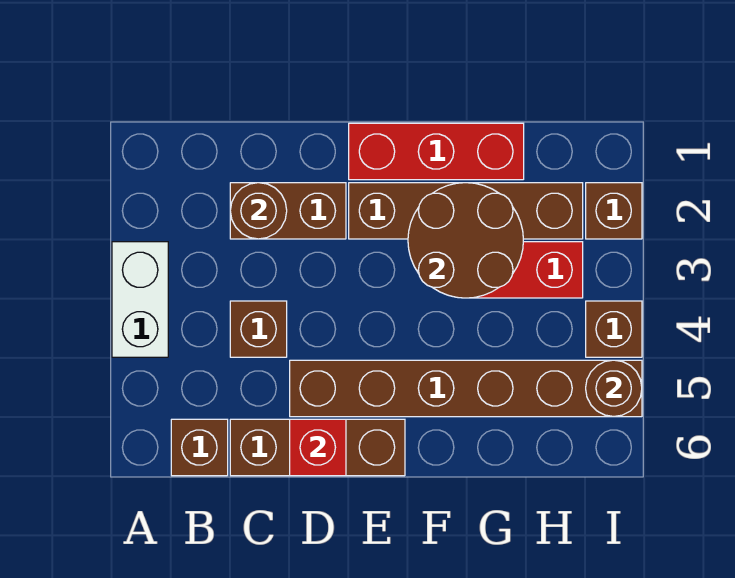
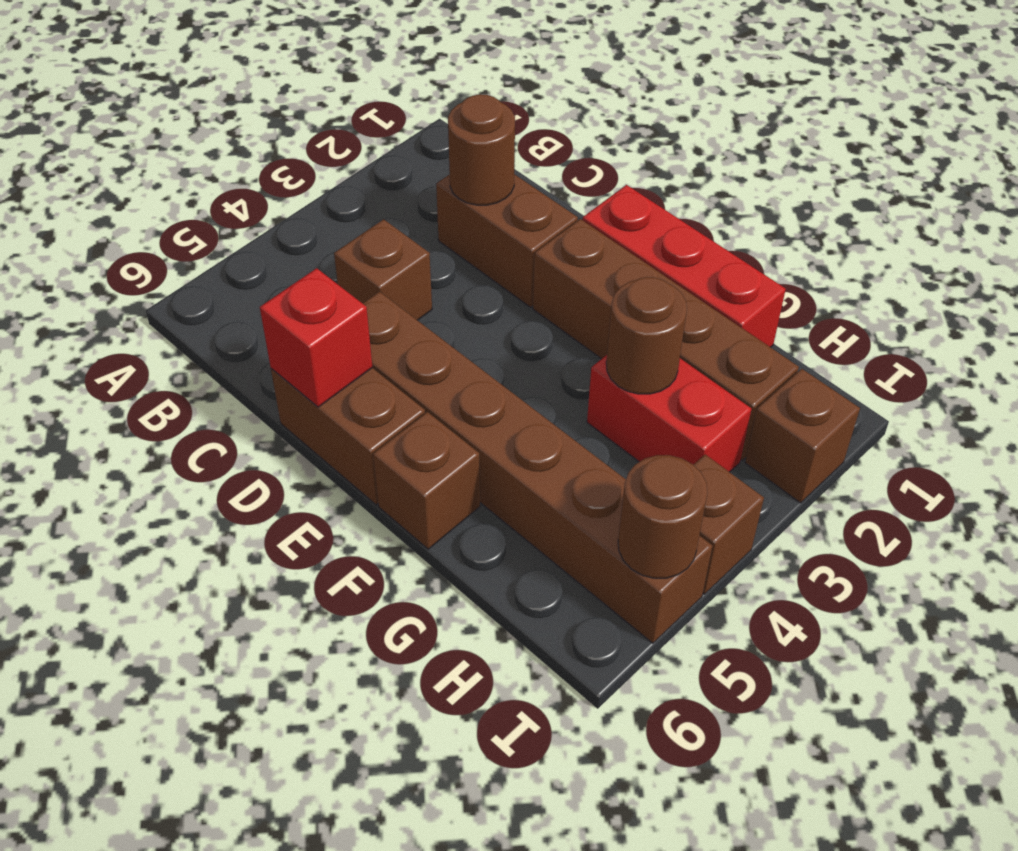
white 1x2 brick [112,242,168,357] -> none
brown 1x1 brick [171,419,228,476] -> brown 1x1 brick moved to [373,412,480,549]
brown 1x3 brick [230,419,405,476] -> brown 1x2 brick [271,368,425,505]
brown 2x2 round brick [408,183,523,298] -> brown 1x1 round brick [606,277,687,394]

